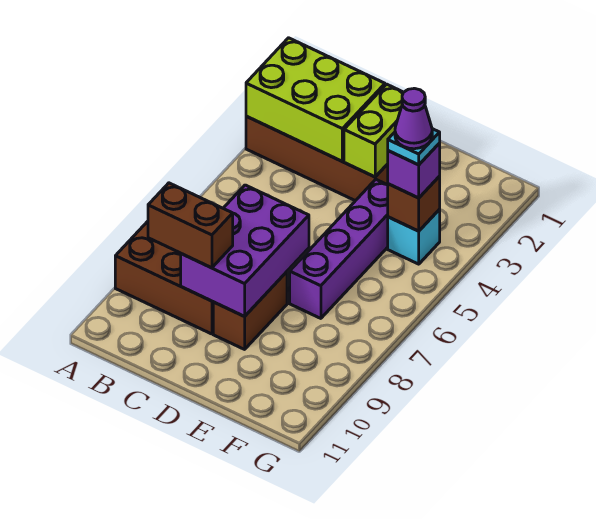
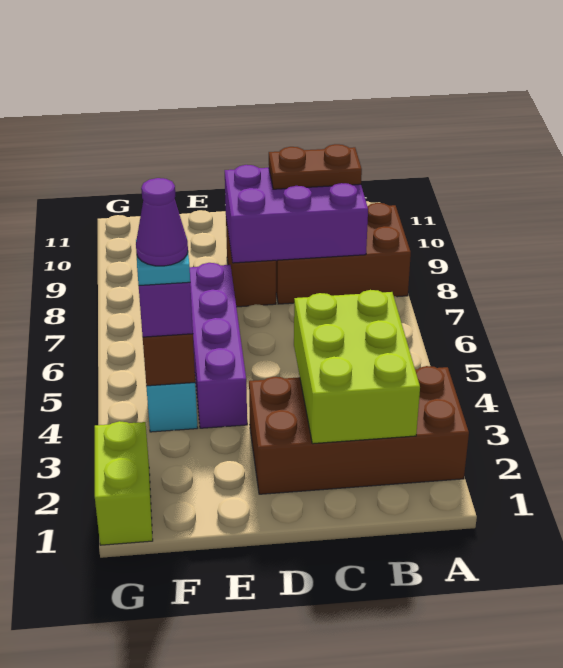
lime 2x3 brick [246,38,385,161] -> lime 2x3 brick turned to [294,290,420,444]
brown 1x2 brick [148,183,233,268] -> brown 1x2 plate [269,144,362,189]
purple 2x3 brick [181,185,309,316] -> purple 2x3 brick turned to [225,165,368,263]
lime 1x2 brick [344,84,404,177] -> lime 1x2 brick moved to [95,421,153,545]

